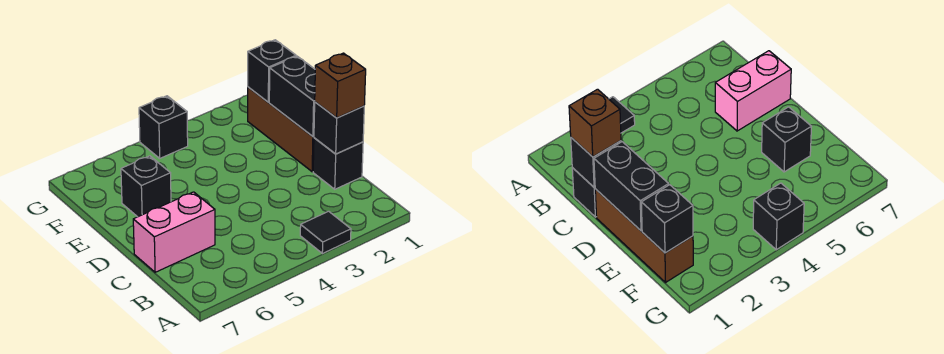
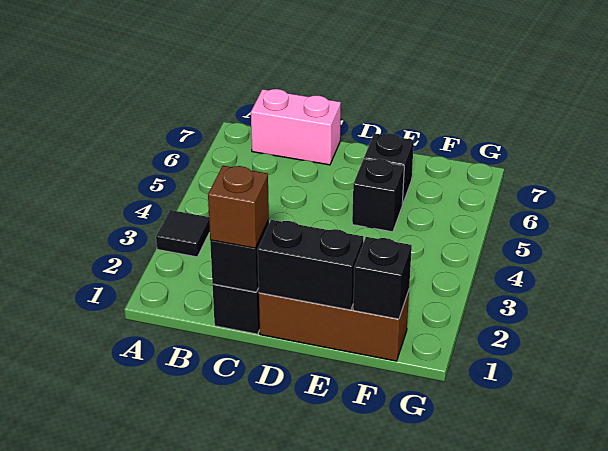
pink 1x2 brick [133,192,215,272] -> pink 1x2 brick turned to [251,89,341,165]
black 1x1 brick [139,96,188,158] -> black 1x1 brick moved to [352,159,404,232]

